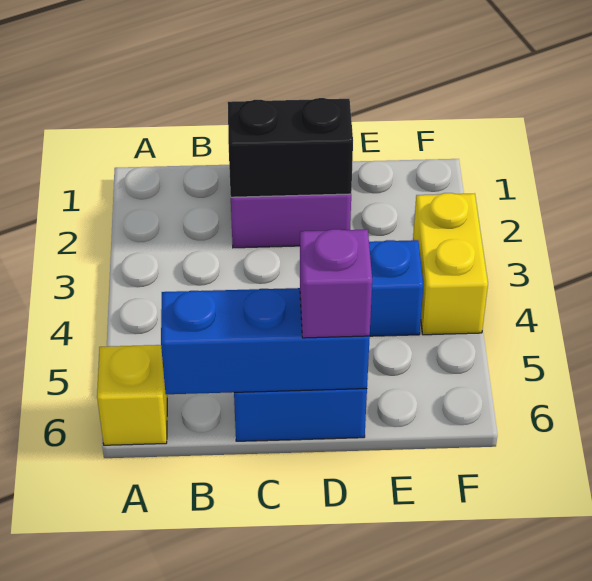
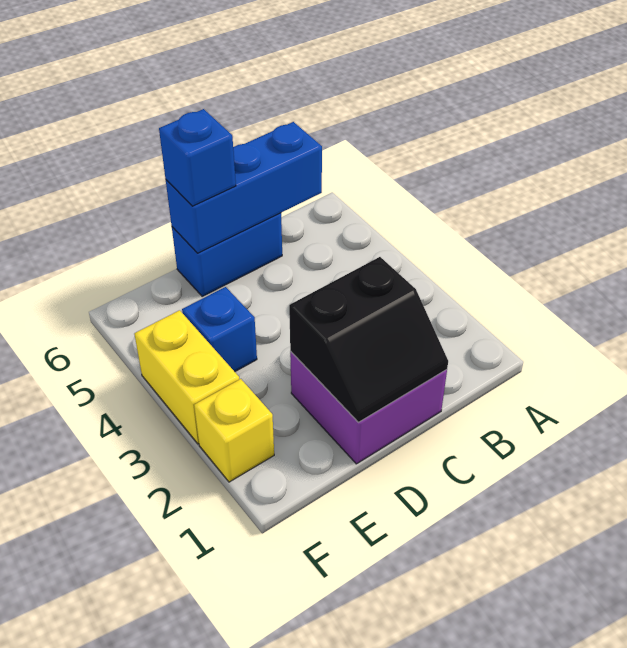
yellow 1x1 brick [97,345,167,445] -> yellow 1x1 brick moved to [194,379,274,482]
purple 1x1 brick [300,229,372,338] -> blue 1x1 brick [159,109,236,206]

